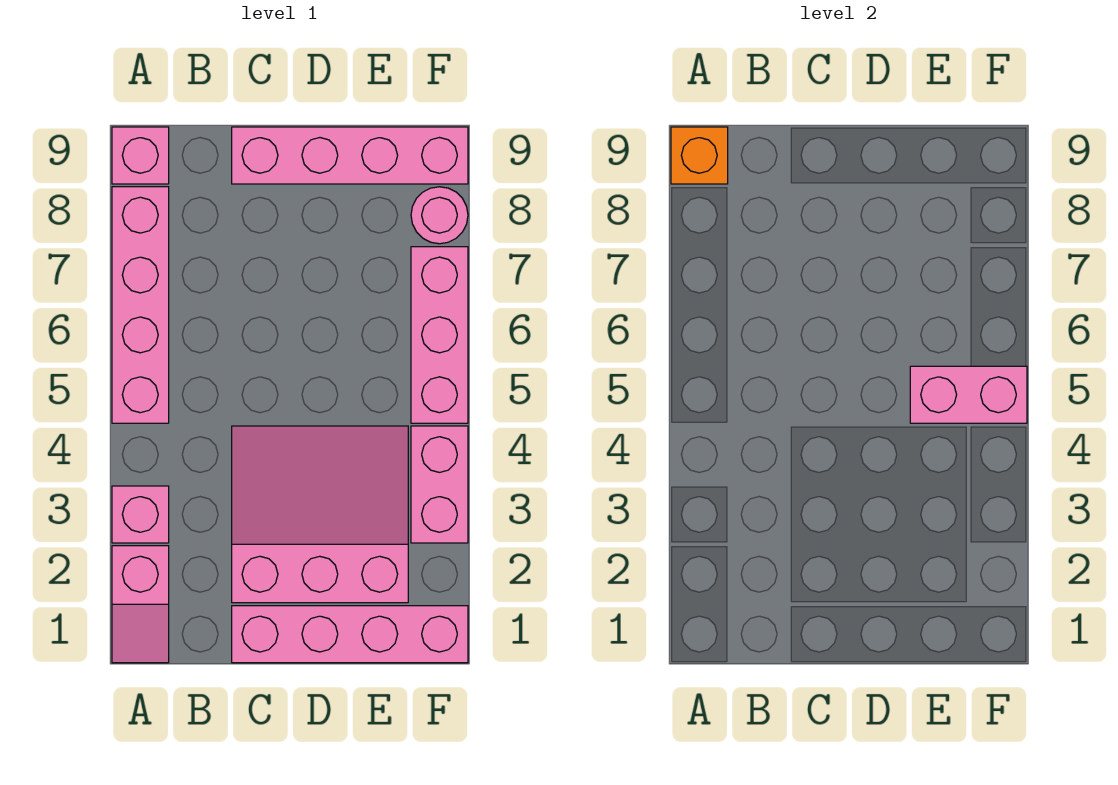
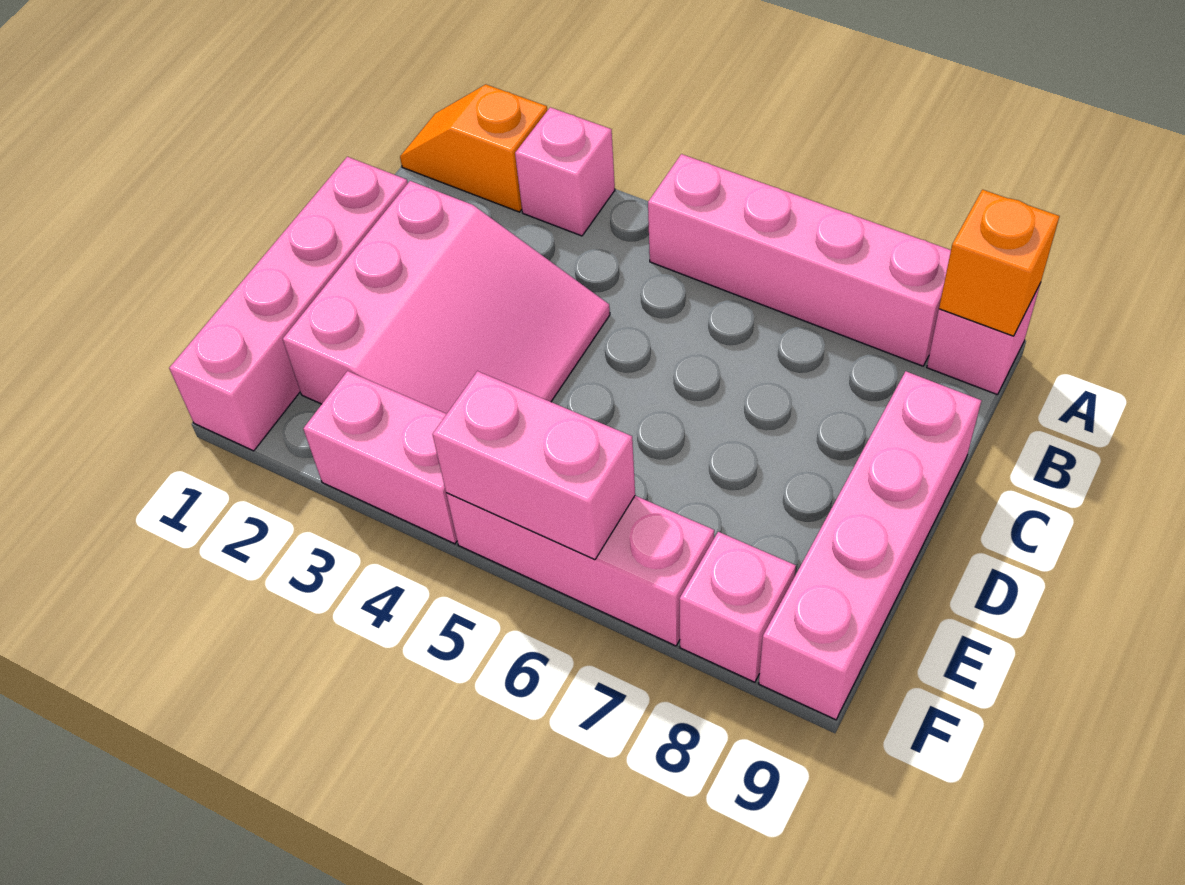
pink 1x2 slope [112,546,169,663] -> orange 1x2 slope [400,85,547,212]
pink 1x2 brick [910,366,1027,423] -> pink 1x2 brick turned to [433,371,635,560]
pink 1x1 round brick [411,187,468,244] -> pink 1x1 brick [679,532,796,682]

